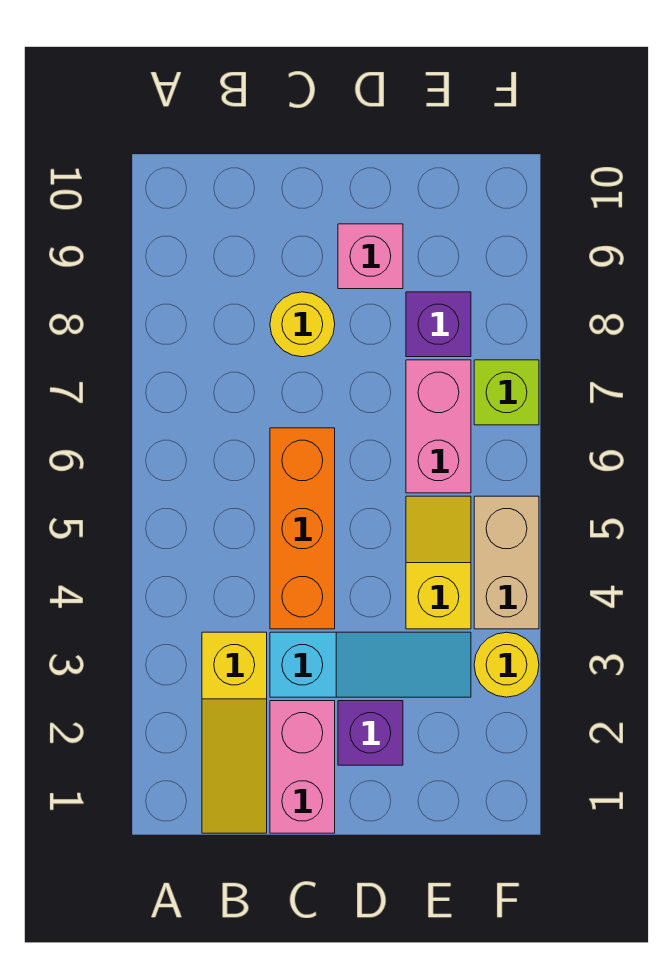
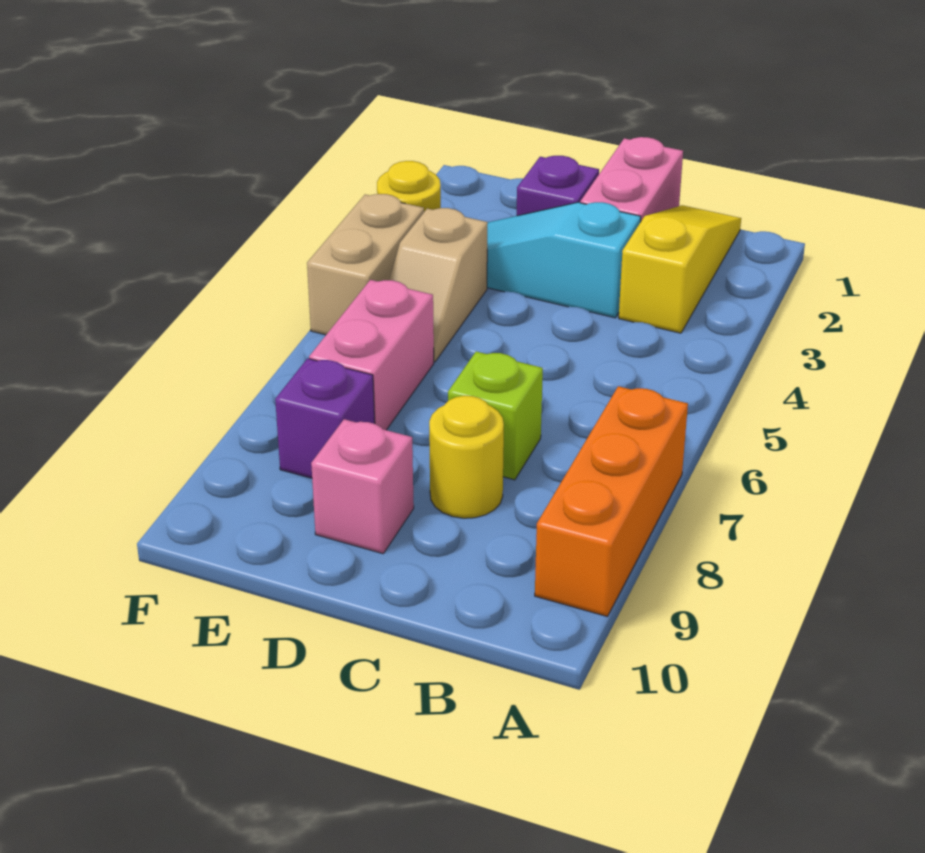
orange 1x3 brick [270,428,335,629] -> orange 1x3 brick moved to [535,386,688,616]
yellow 1x2 slope [406,496,471,629] -> tan 1x2 slope [389,208,488,362]
lime 1x1 brick [474,360,539,425] -> lime 1x1 brick moved to [448,352,543,480]

